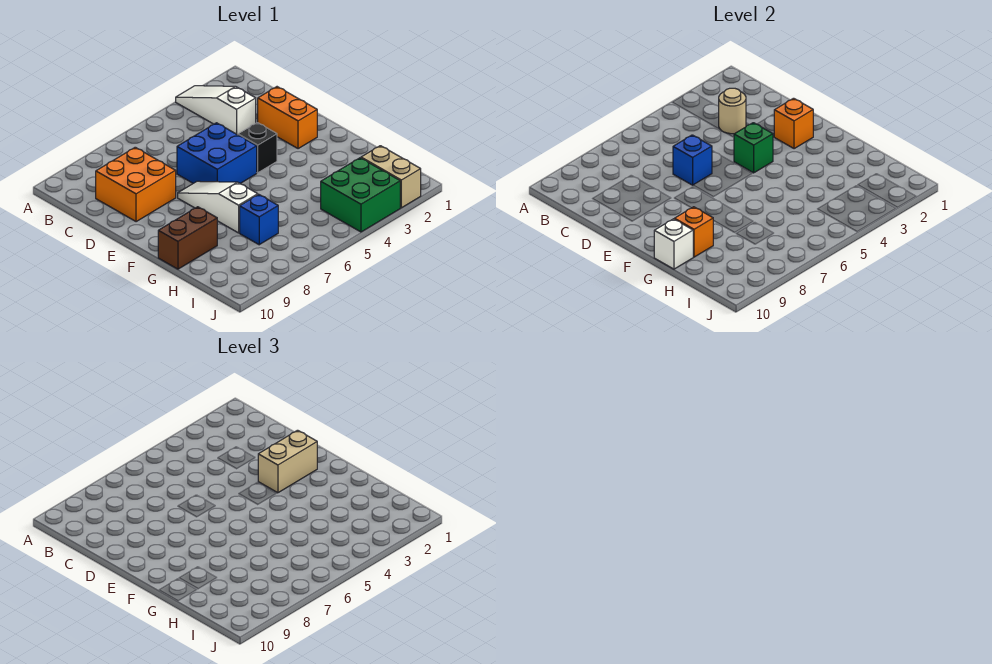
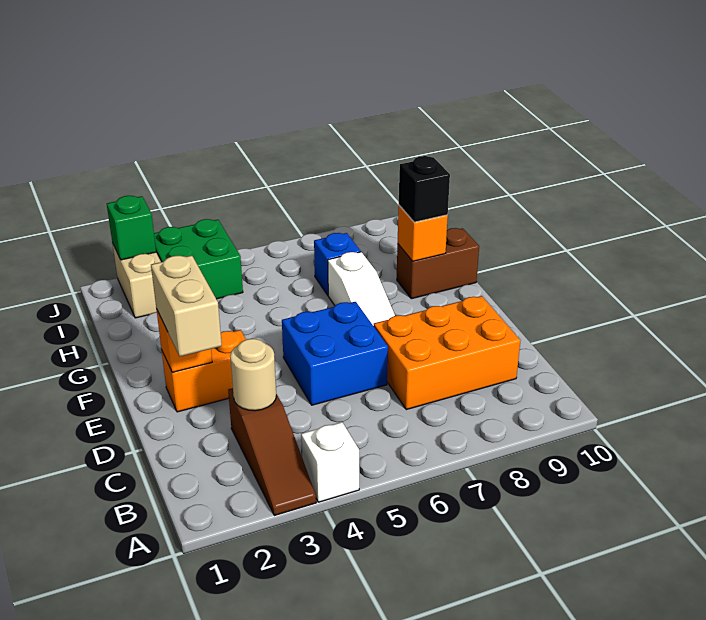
white 1x3 slope [176,86,256,135] -> brown 1x3 slope [228,388,316,516]
orange 2x2 brick [96,147,176,222] -> orange 2x3 brick [374,296,521,410]
orange 1x2 brick [258,87,317,149] -> orange 1x2 brick turned to [162,330,246,412]
blue 1x1 brick [673,135,712,185] -> none
tan 1x2 brick [258,430,317,493] -> tan 1x2 brick turned to [151,255,222,357]
black 1x1 brick [238,123,277,173] -> black 1x1 brick moved to [399,156,450,222]
green 1x1 brick [734,123,773,173] -> green 1x1 brick moved to [107,196,156,260]
white 1x1 brick [654,219,693,269] -> white 1x1 brick moved to [301,422,359,502]

